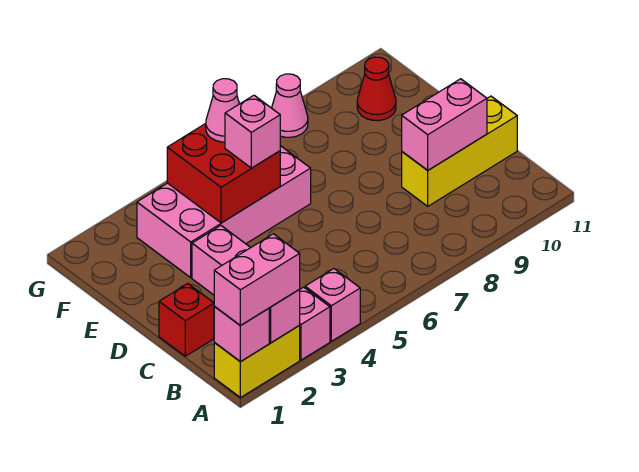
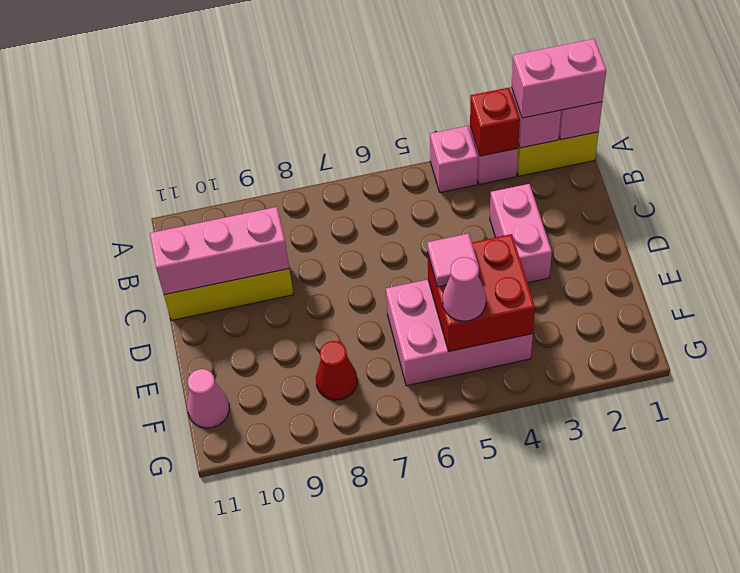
red 1x1 brick [159,284,214,356] -> red 1x1 brick moved to [470,88,520,156]
pink 1x2 brick [402,79,487,170] -> pink 1x3 brick [150,207,289,295]
pink 2x4 brick [137,146,311,278] -> pink 2x3 brick [386,280,533,386]
pink 1x1 brick [225,95,280,168] -> pink 1x1 tile [427,234,480,287]
red 1x1 cone [357,57,396,121] -> red 1x1 cone moved to [316,341,357,400]
pink 1x1 cone [272,74,308,137] -> pink 1x1 cone moved to [187,369,229,428]

